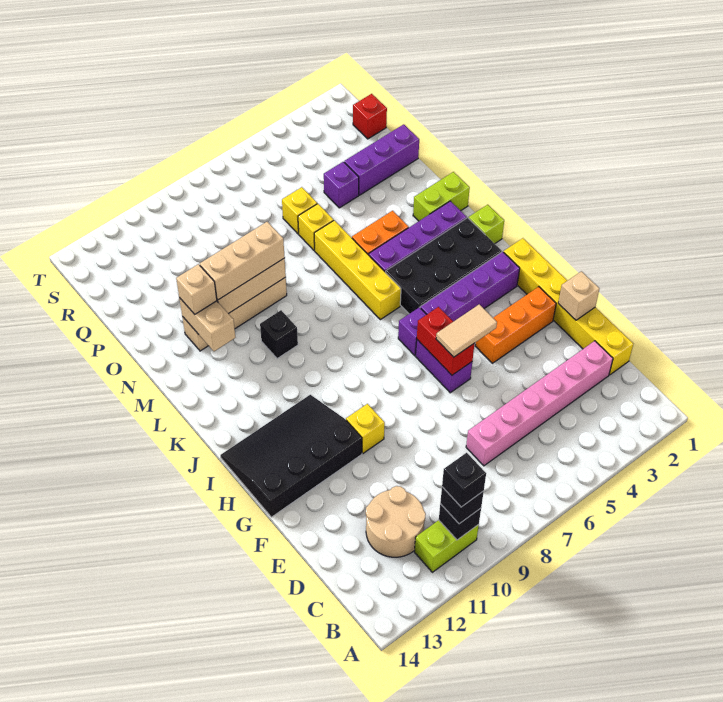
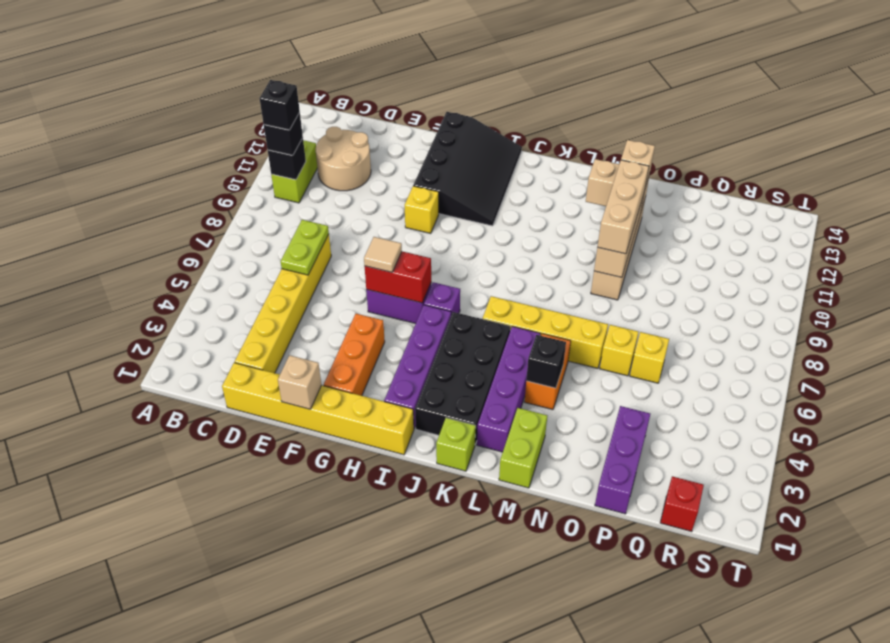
pink 1x6 brick [466,341,613,466] -> yellow 1x6 brick [235,234,331,373]
none -> lime 1x2 plate [281,220,329,275]
tan 1x2 tile [436,304,497,357] -> tan 1x1 tile [364,237,402,272]
black 1x1 brick [260,310,298,359] -> black 1x1 brick moved to [526,335,566,388]
purple 1x1 brick [324,162,359,208] -> none

